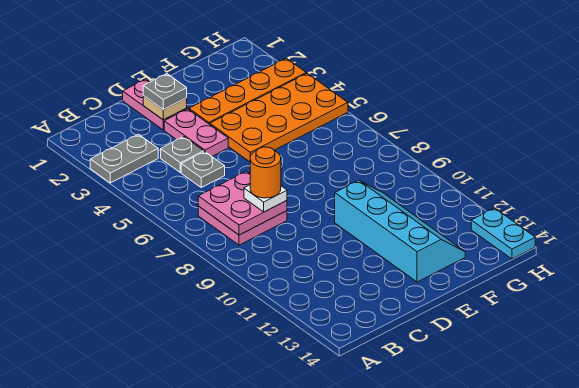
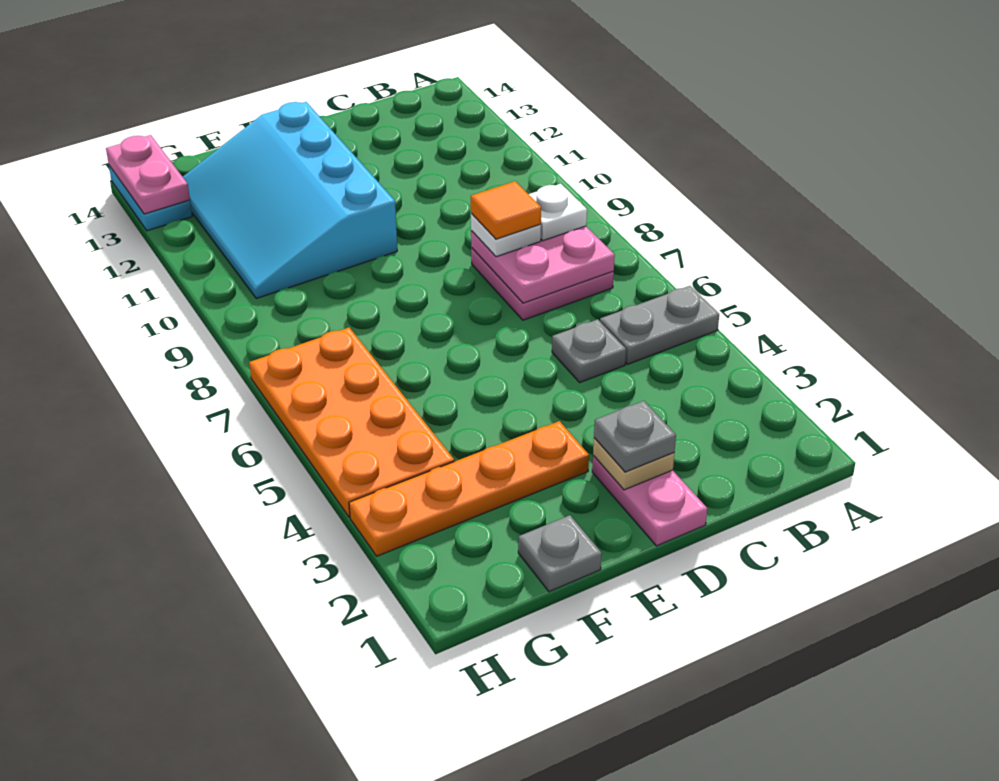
grey 1x2 plate [90,134,158,183] -> grey 1x2 plate moved to [600,286,719,364]
none -> white 1x1 plate [529,184,587,241]
grey 1x1 plate [161,137,204,173] -> grey 1x1 plate moved to [518,515,602,592]
orange 1x1 round brick [250,147,281,198] -> orange 1x1 tile [471,181,541,239]
pink 1x2 plate [164,109,228,156] -> pink 1x2 plate moved to [106,135,190,214]
orange 2x4 plate [210,73,348,162] -> orange 2x4 plate turned to [249,328,454,517]
cyan 2x4 slope [335,180,465,282] -> cyan 3x4 slope [183,102,397,298]

